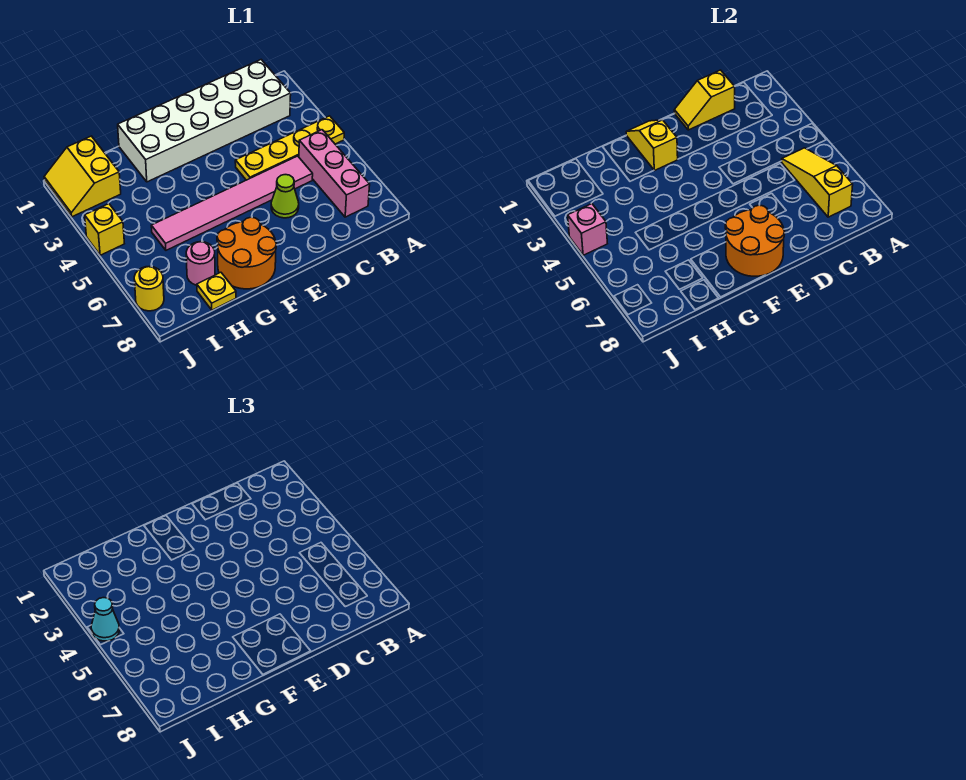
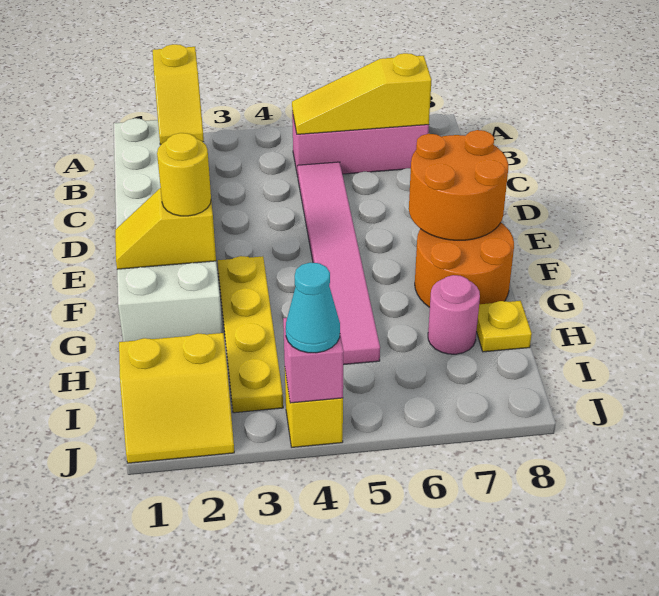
yellow 1x4 plate [235,116,344,180] -> yellow 1x4 plate moved to [218,256,283,413]
yellow 1x2 slope [674,70,735,130] -> yellow 1x2 slope moved to [153,44,204,145]
lime 1x1 cone [271,175,299,218] -> none
yellow 1x1 round brick [134,267,164,311] -> yellow 1x1 round brick moved to [157,133,211,216]

